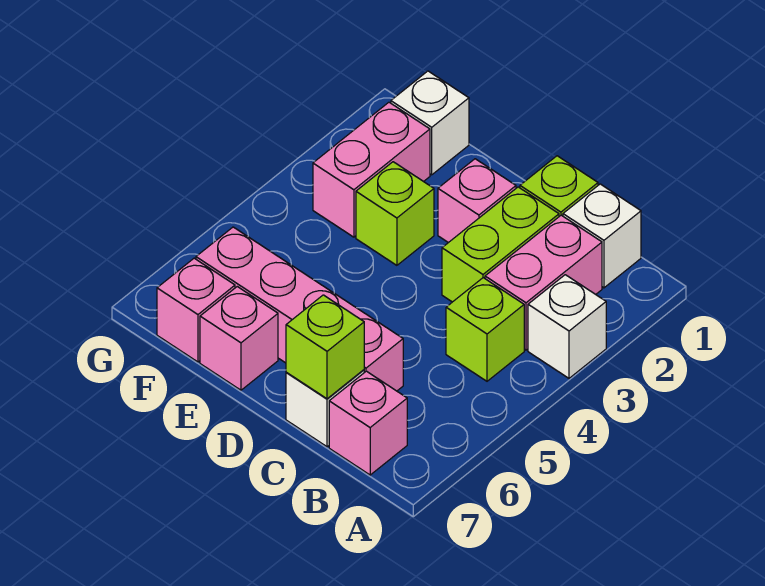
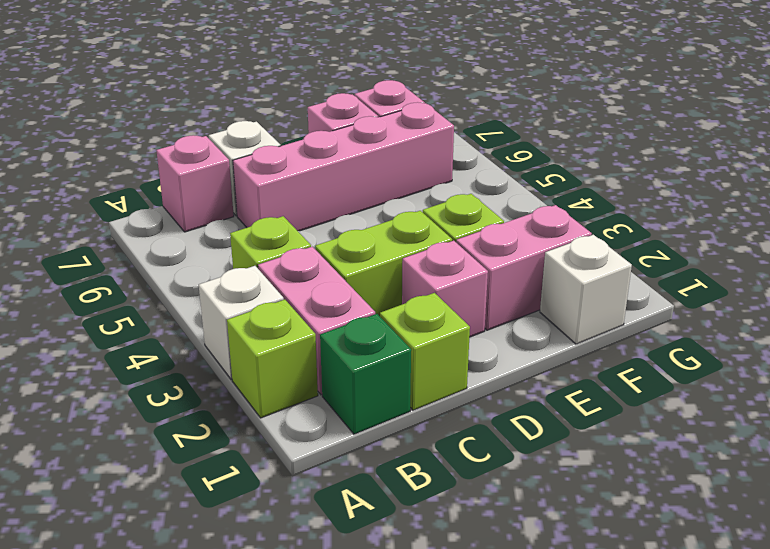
white 1x1 brick [563,184,641,288] -> green 1x1 brick [320,314,411,434]
lime 1x2 brick [442,187,559,302] -> lime 1x2 brick turned to [315,211,452,316]
lime 1x1 brick [286,295,364,399] -> lime 1x1 brick moved to [227,300,318,418]
pink 1x2 brick [313,102,430,237] -> pink 1x2 brick turned to [456,205,592,330]

